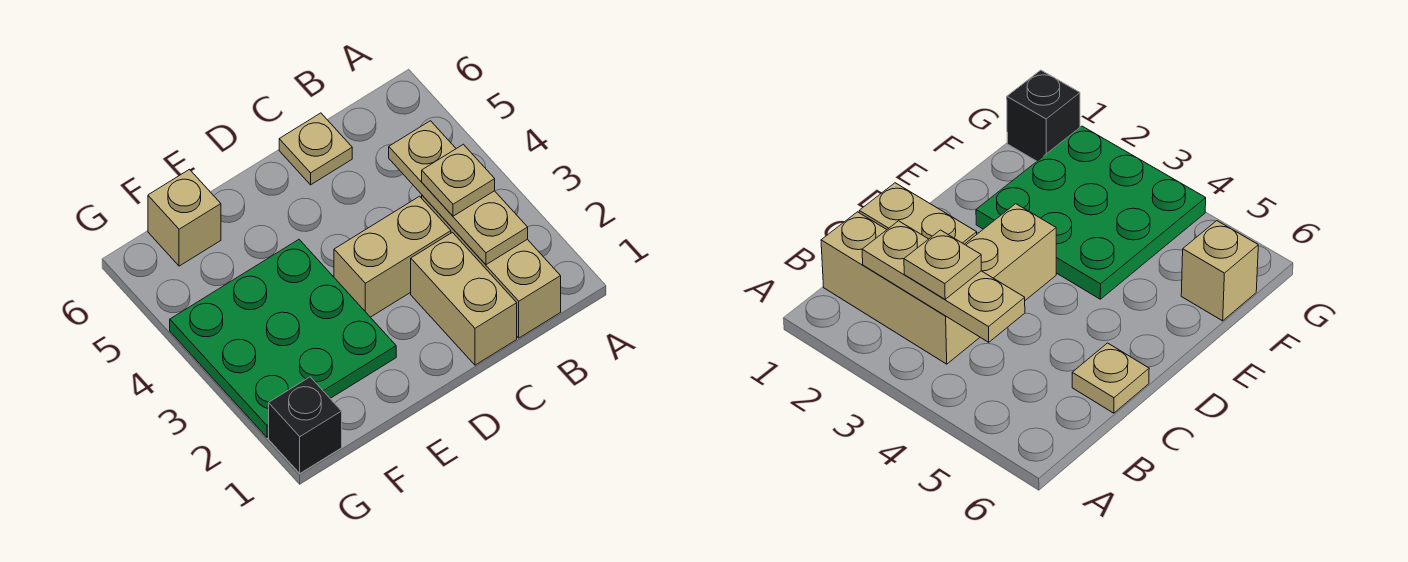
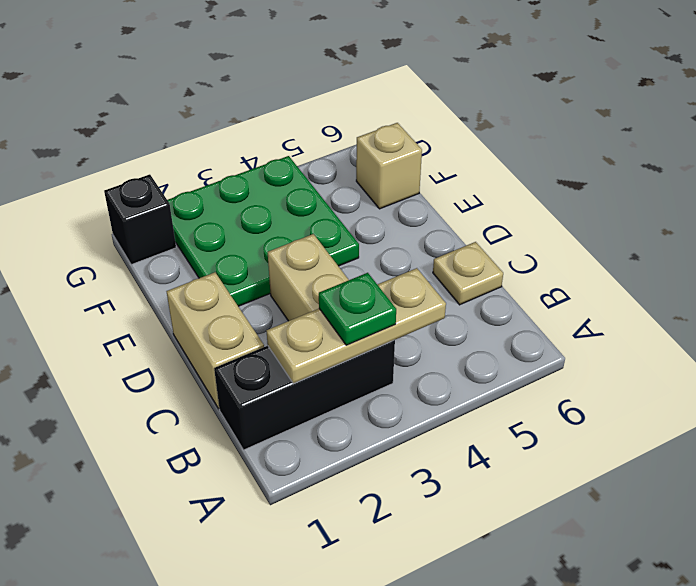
tan 1x3 brick [422,195,561,338] -> black 1x3 brick [214,340,395,450]
tan 1x1 plate [422,144,495,216] -> green 1x1 plate [319,273,396,345]
tan 1x2 brick [411,233,517,365] -> tan 1x2 brick turned to [167,272,264,409]

